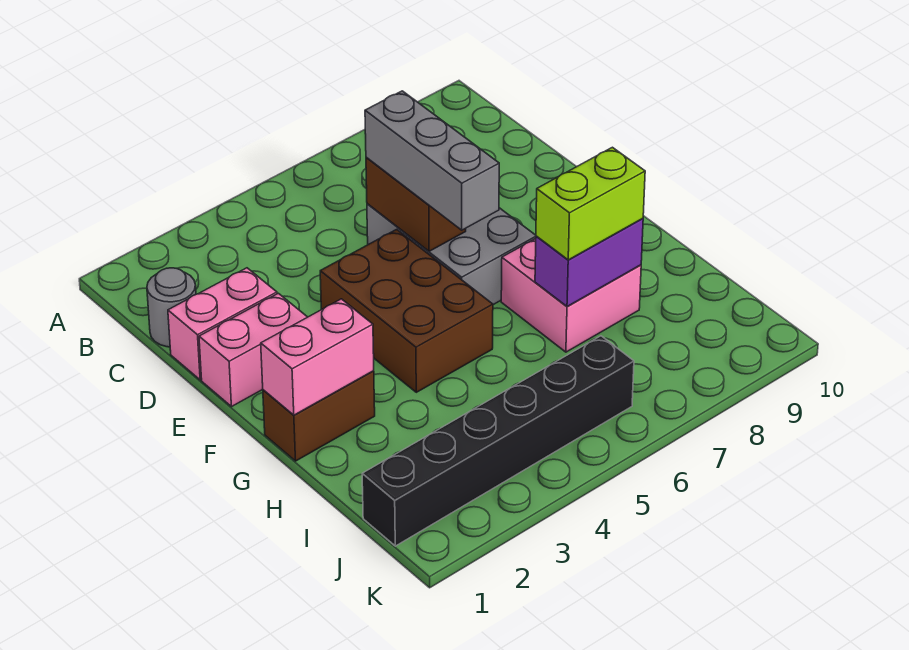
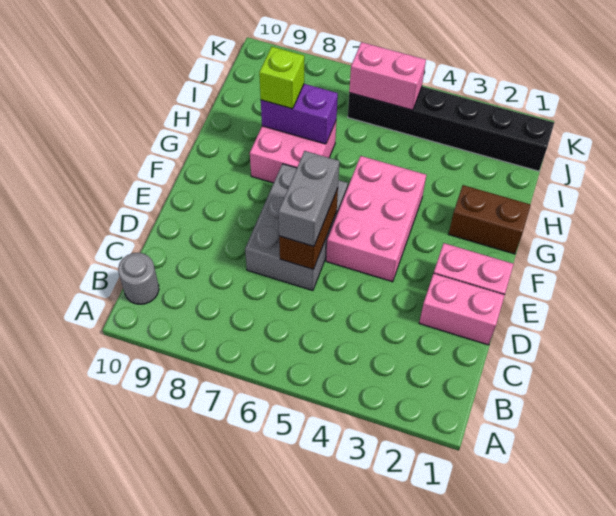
grey 1x1 round brick [147,268,196,347] -> grey 1x1 round brick moved to [118,253,159,304]
grey 1x3 brick [365,91,499,230] -> grey 1x2 brick [279,151,340,246]
brown 2x3 brick [320,229,493,392] -> pink 2x3 brick [326,156,426,282]
pink 1x2 brick [261,299,374,415] -> pink 1x2 brick moved to [349,42,426,110]
lime 1x2 brick [536,147,645,260] -> lime 1x1 brick [259,47,304,109]

